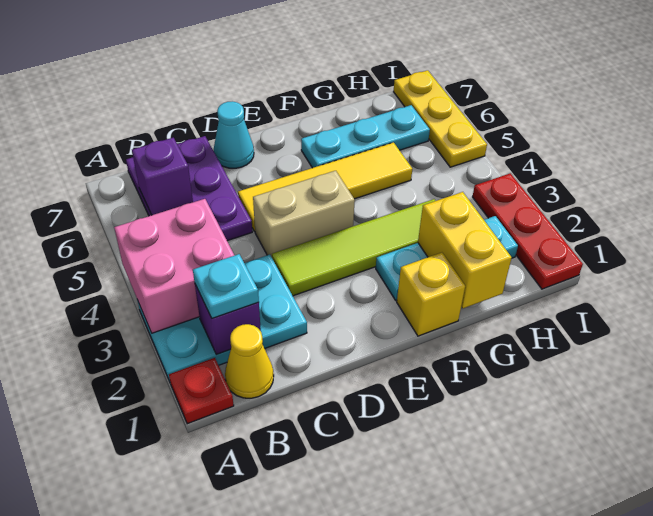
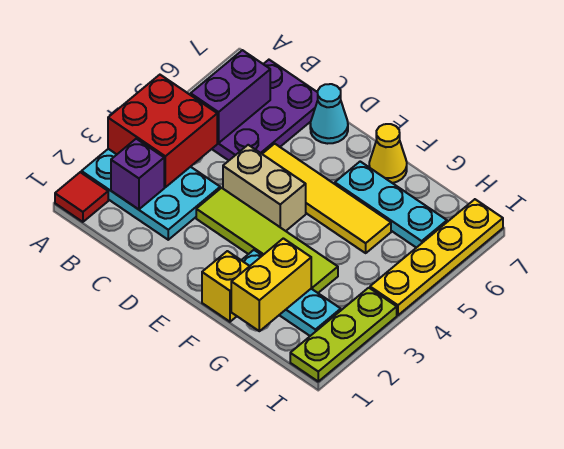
red 1x1 plate [169,358,234,424] -> red 1x1 tile [55,172,108,222]
pink 2x2 brick [114,199,234,333] -> red 2x2 brick [108,75,217,187]
yellow 1x1 cone [225,324,274,398] -> yellow 1x1 cone moved to [369,124,407,183]
cyan 1x1 plate [193,254,259,318] -> none
purple 1x1 brick [132,138,193,215] -> purple 1x2 brick [191,50,270,143]
red 1x3 plate [473,173,583,289] -> lime 1x3 plate [290,288,397,381]
yellow 1x3 plate [394,70,487,167] -> yellow 1x4 plate [370,199,503,315]

